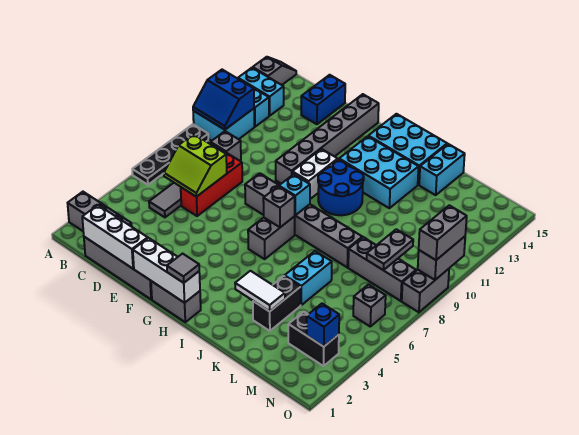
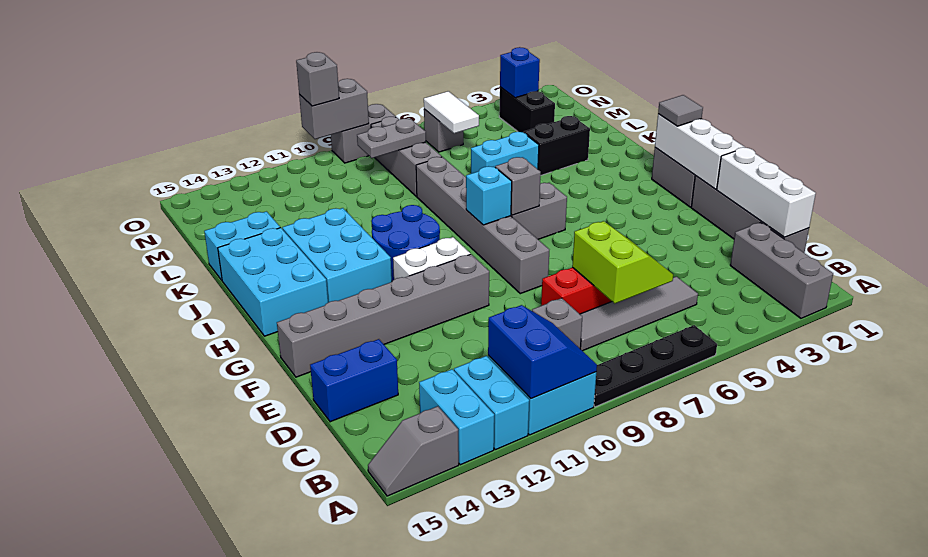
white 1x2 tile [235,271,285,311] -> white 1x2 tile moved to [424,91,479,133]
grey 1x2 brick [419,205,467,260] -> grey 1x1 brick [296,52,339,106]

